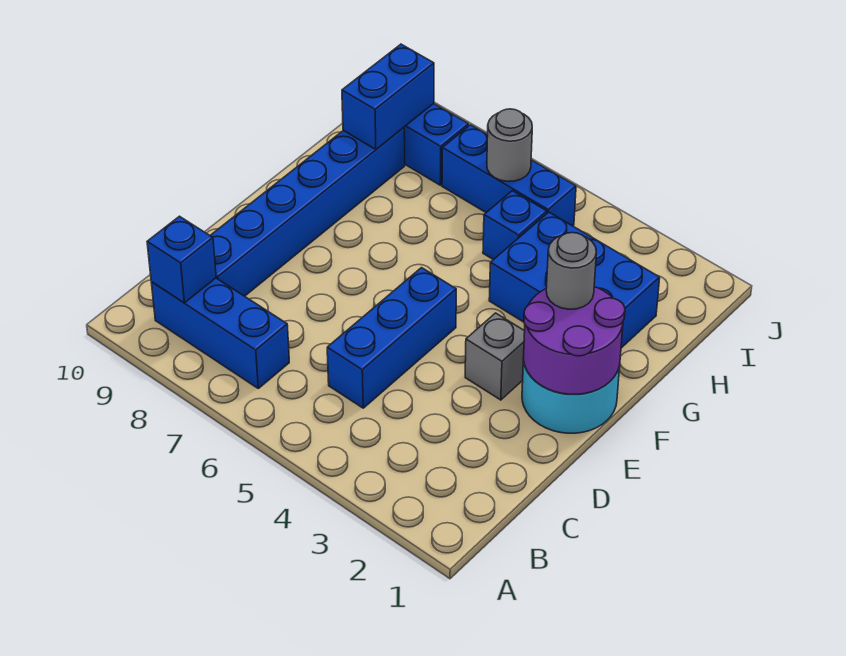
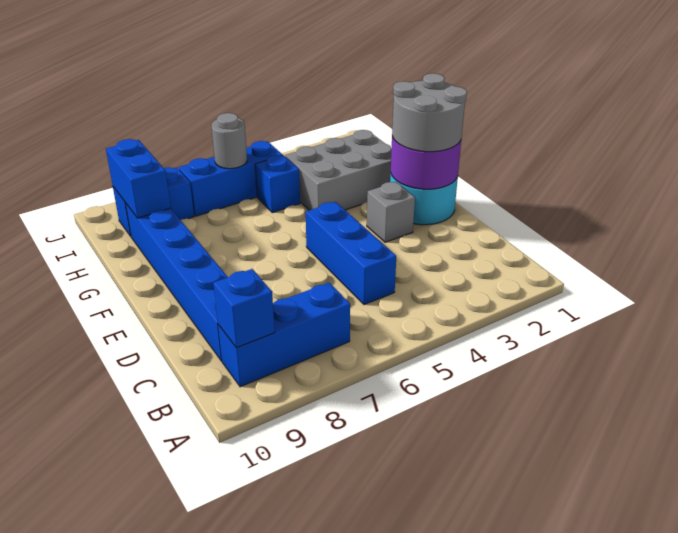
grey 1x1 round brick [546,233,596,309] -> grey 2x2 round brick [392,73,467,152]
blue 2x3 brick [489,212,660,348] -> grey 2x3 brick [285,130,391,210]

